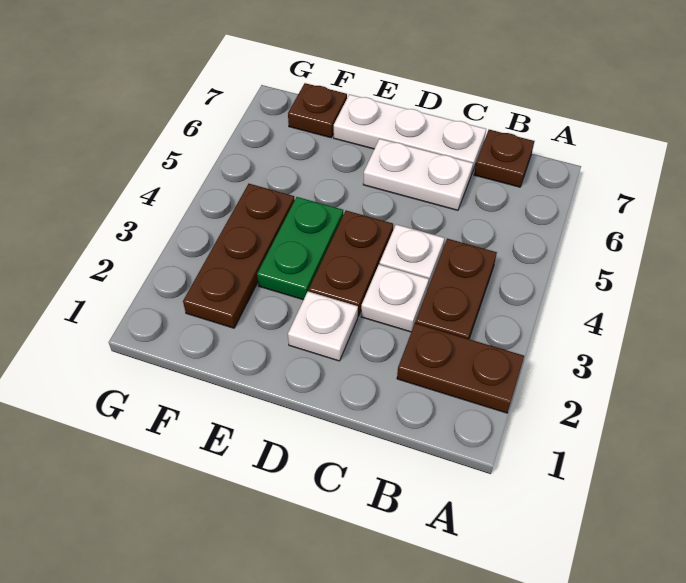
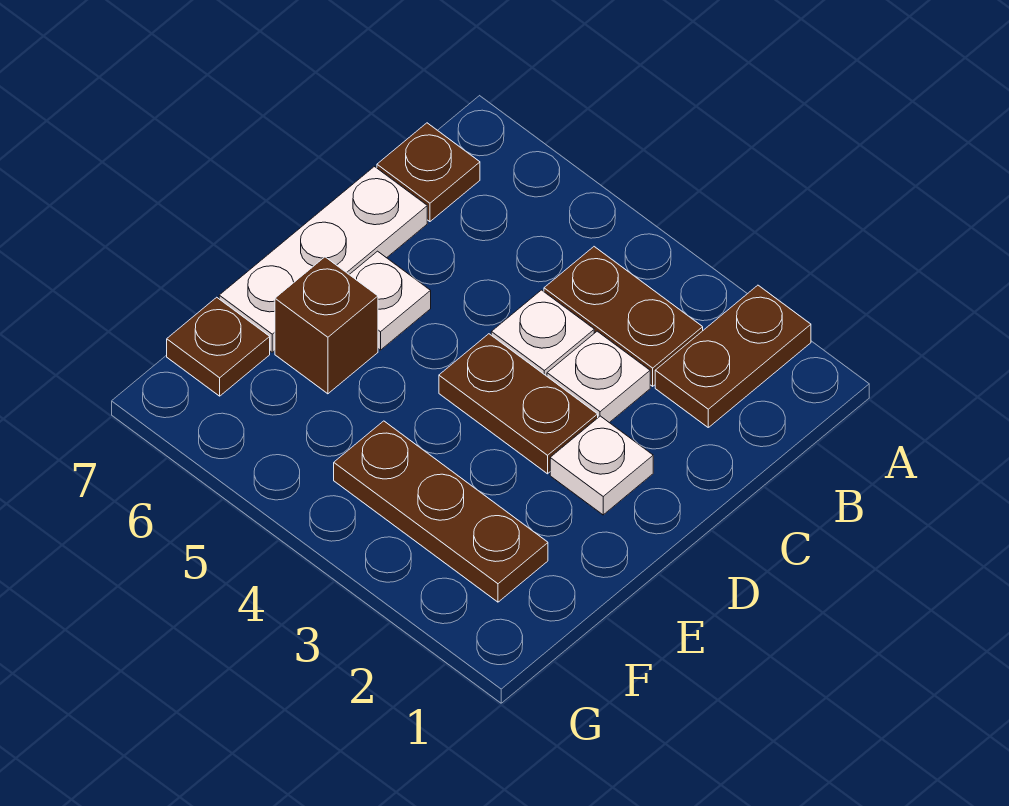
white 1x2 plate [363,139,473,210] -> white 1x1 plate [349,251,431,350]
green 1x2 plate [257,197,343,300] -> none
none -> brown 1x1 brick [275,257,378,394]

